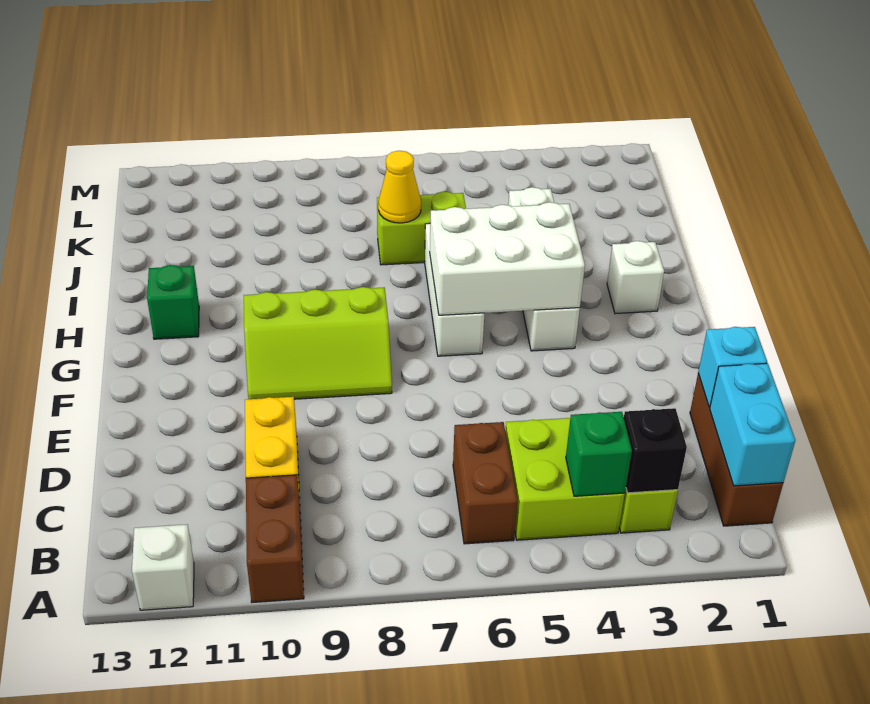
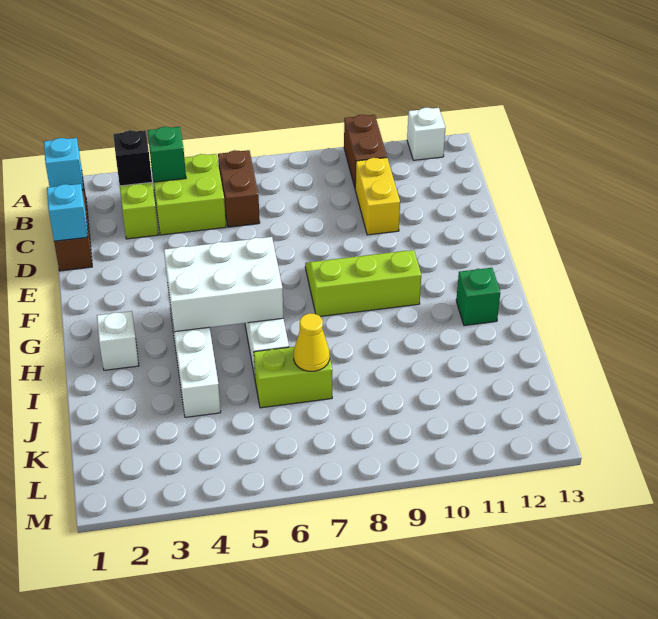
cyan 1x2 brick [710,363,795,486] -> cyan 1x1 brick [44,138,84,190]

